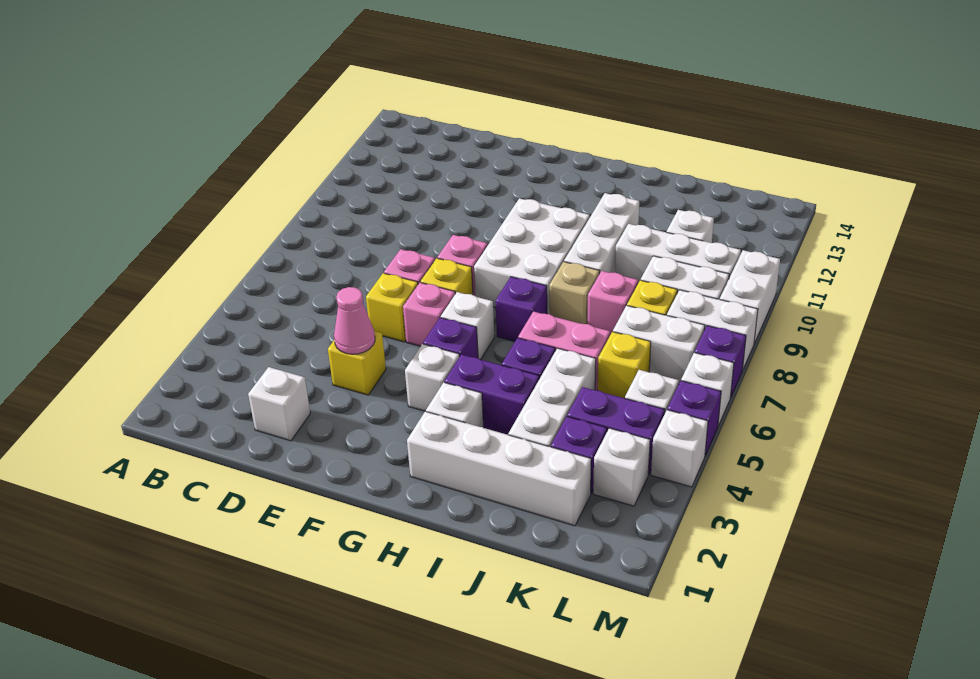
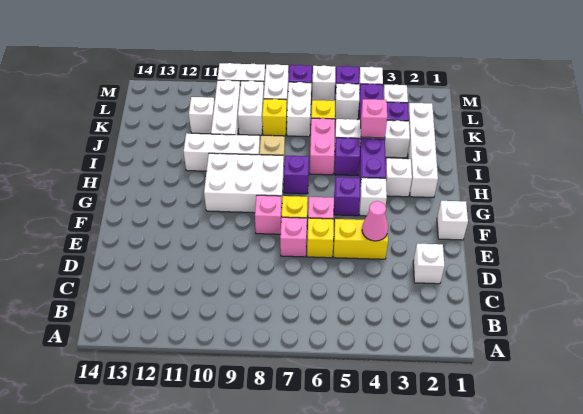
yellow 1x1 brick [328,331,386,395] -> yellow 1x2 brick [334,219,388,259]
white 1x1 brick [441,292,494,360] -> white 1x1 brick moved to [437,201,468,240]
pink 1x1 brick [587,271,638,335] -> pink 1x1 brick moved to [361,99,387,138]

